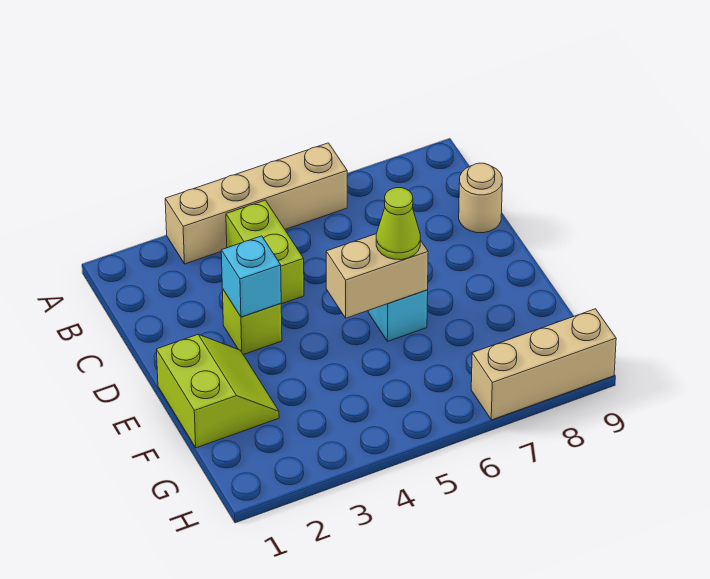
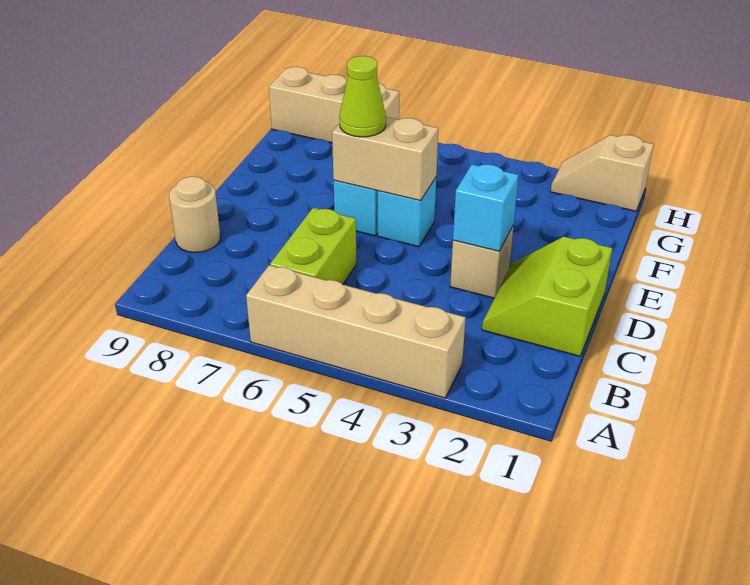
lime 1x2 brick [226,200,304,304] -> lime 1x2 brick moved to [270,208,356,284]
lime 1x1 brick [222,289,282,355] -> tan 1x1 brick [450,225,514,298]
lime 2x2 slope [156,335,279,448] -> lime 2x2 slope moved to [482,237,613,356]
none -> cyan 1x1 brick [378,178,436,247]
none -> tan 1x2 slope [551,135,654,211]

